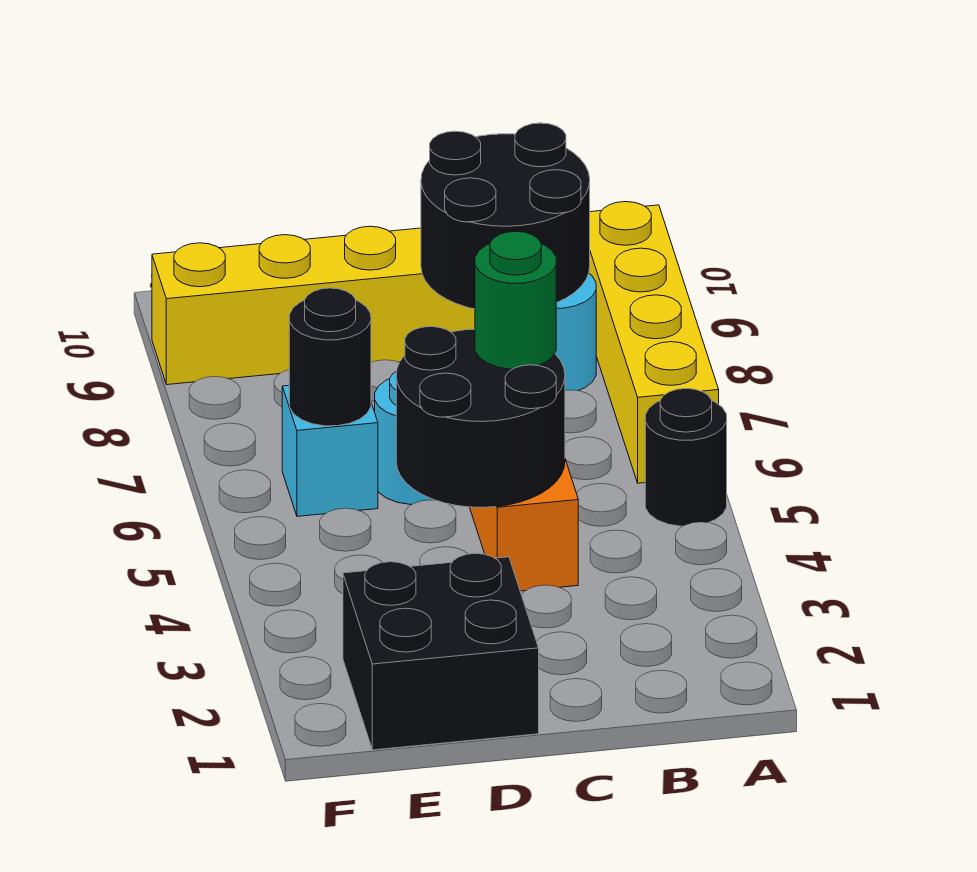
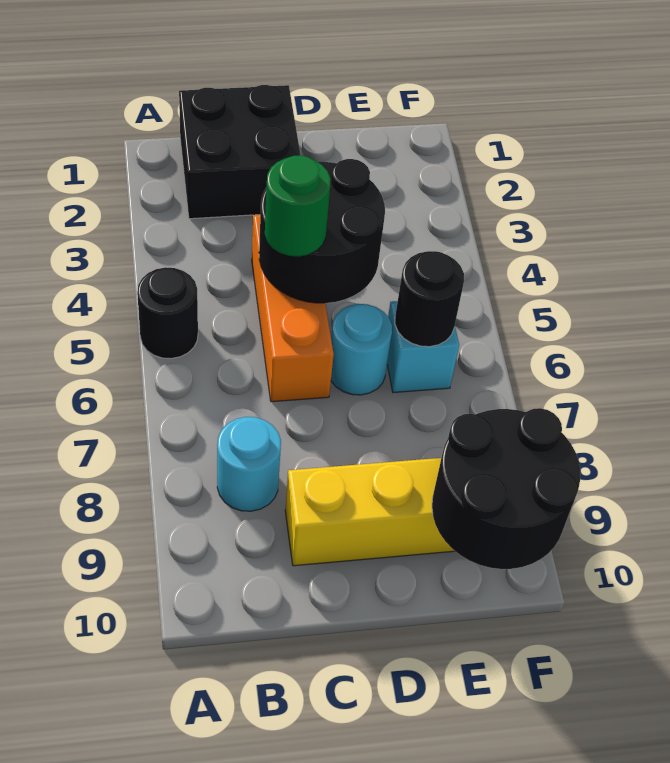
yellow 1x4 brick [589,202,719,483] -> none
black 2x2 round brick [421,123,590,309] -> black 2x2 round brick moved to [432,408,580,569]
black 2x2 brick [343,553,539,750] -> black 2x2 brick moved to [179,85,300,219]

